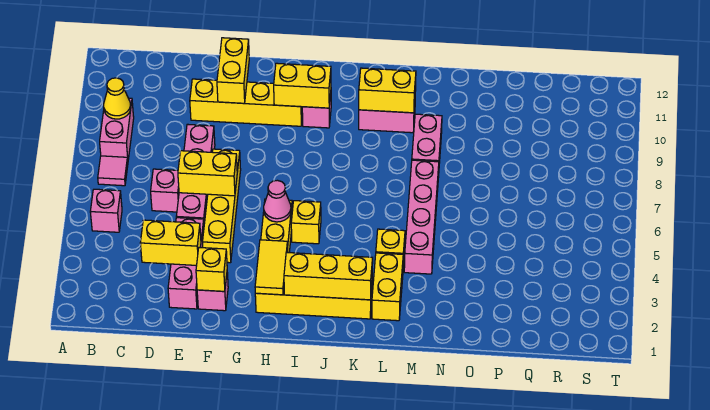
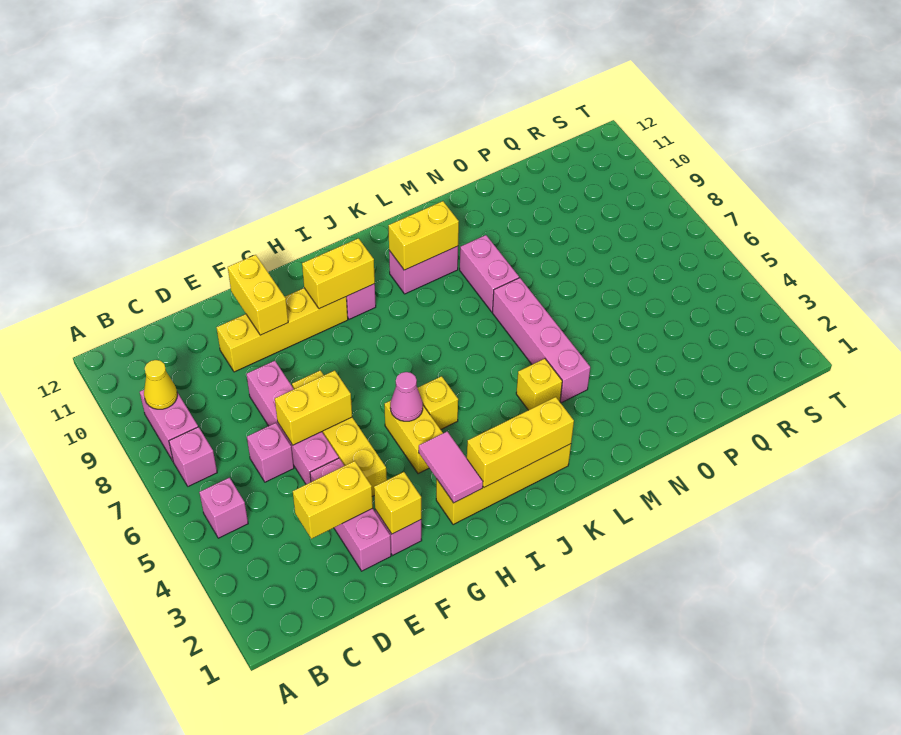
pink 1x1 tile [98,156,128,186] -> pink 1x1 brick [169,427,217,486]
yellow 1x2 tile [255,240,288,295] -> pink 1x2 tile [419,432,483,503]
yellow 1x2 brick [372,253,403,321] -> none

